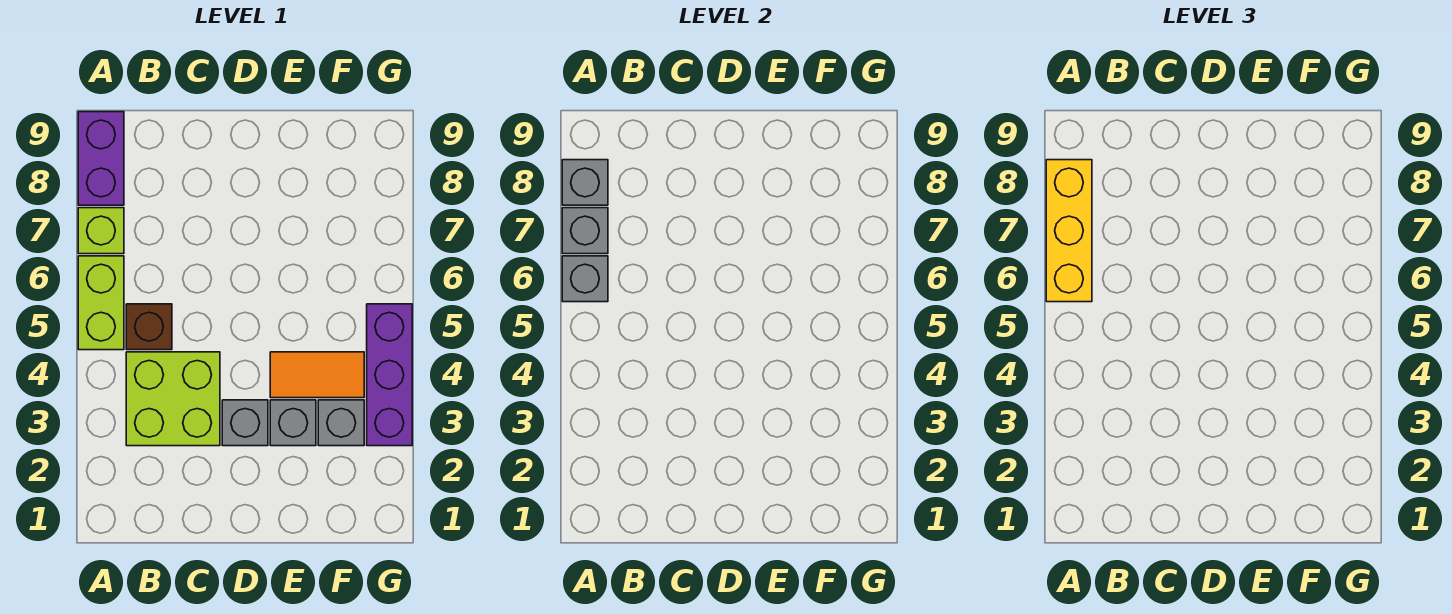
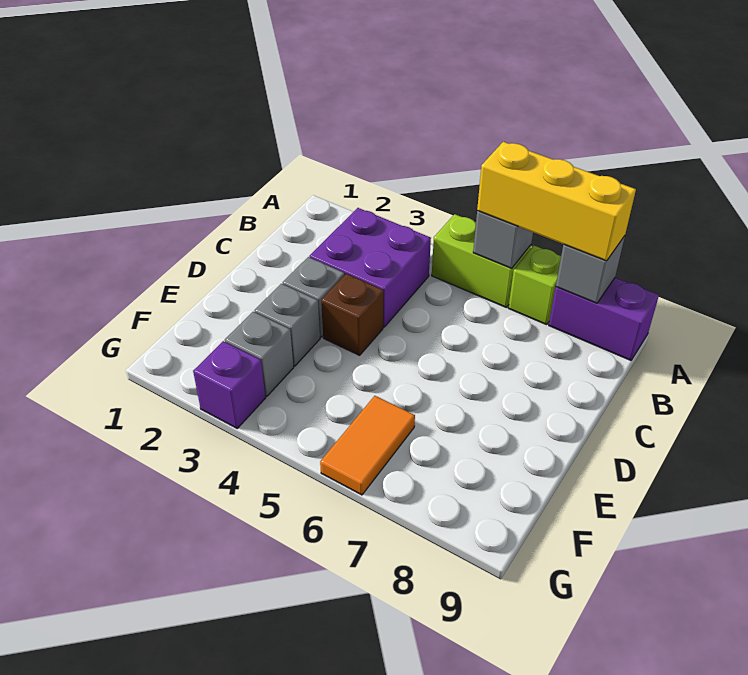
grey 1x1 brick [562,208,608,254] -> none
lime 2x2 brick [126,352,220,446] -> purple 2x2 brick [309,208,431,327]
brown 1x1 brick [126,304,172,350] -> brown 1x1 brick moved to [321,274,384,355]
orange 1x2 tile [270,352,364,398] -> orange 1x2 tile moved to [320,396,415,495]
purple 1x3 brick [367,304,412,446] -> purple 1x1 brick [193,341,266,428]

